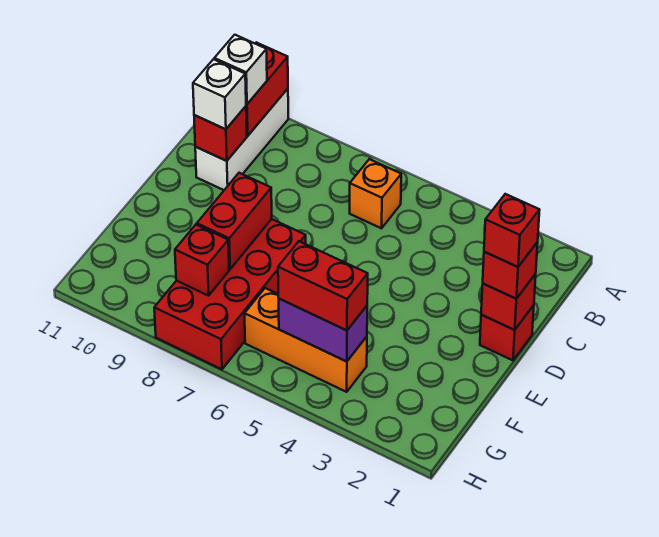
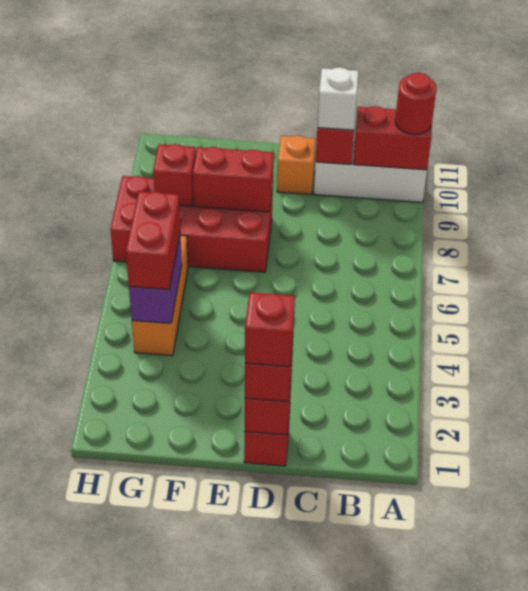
none -> red 1x1 round brick [395,73,436,134]
orange 1x1 brick [350,159,401,228] -> orange 1x1 brick moved to [277,136,316,195]
white 1x1 brick [214,35,267,104] -> none

